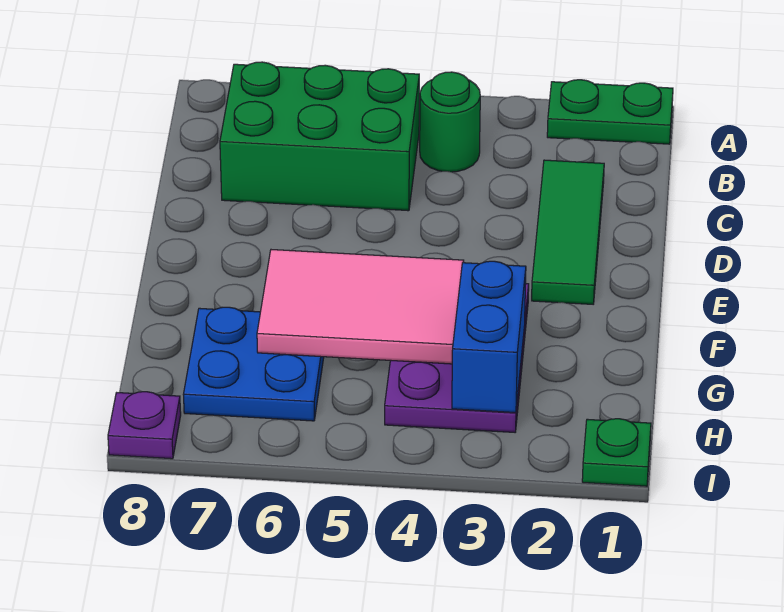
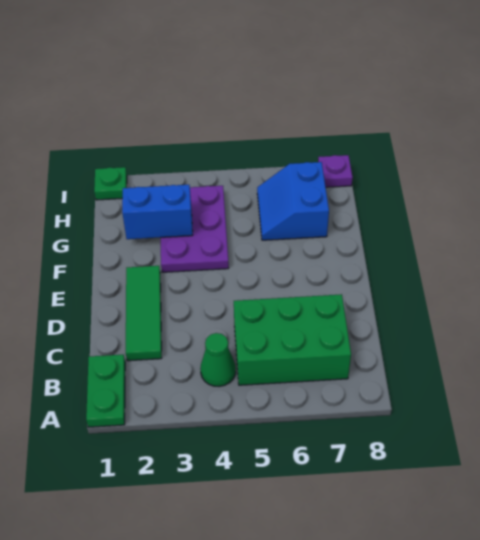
green 1x2 plate [547,80,673,144] -> green 1x2 plate turned to [86,355,125,427]
green 1x1 round brick [420,72,480,172] -> green 1x1 cone [200,333,236,386]
pink 2x3 tile [257,250,464,364] -> none
blue 1x2 brick [452,261,526,413] -> blue 1x2 brick turned to [122,185,193,239]
blue 2x2 plate [183,307,324,421] -> blue 2x2 slope [257,162,329,240]

